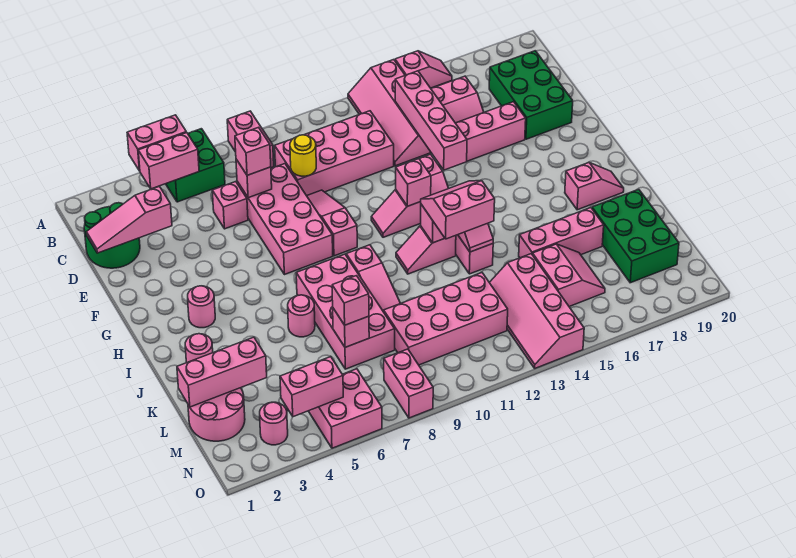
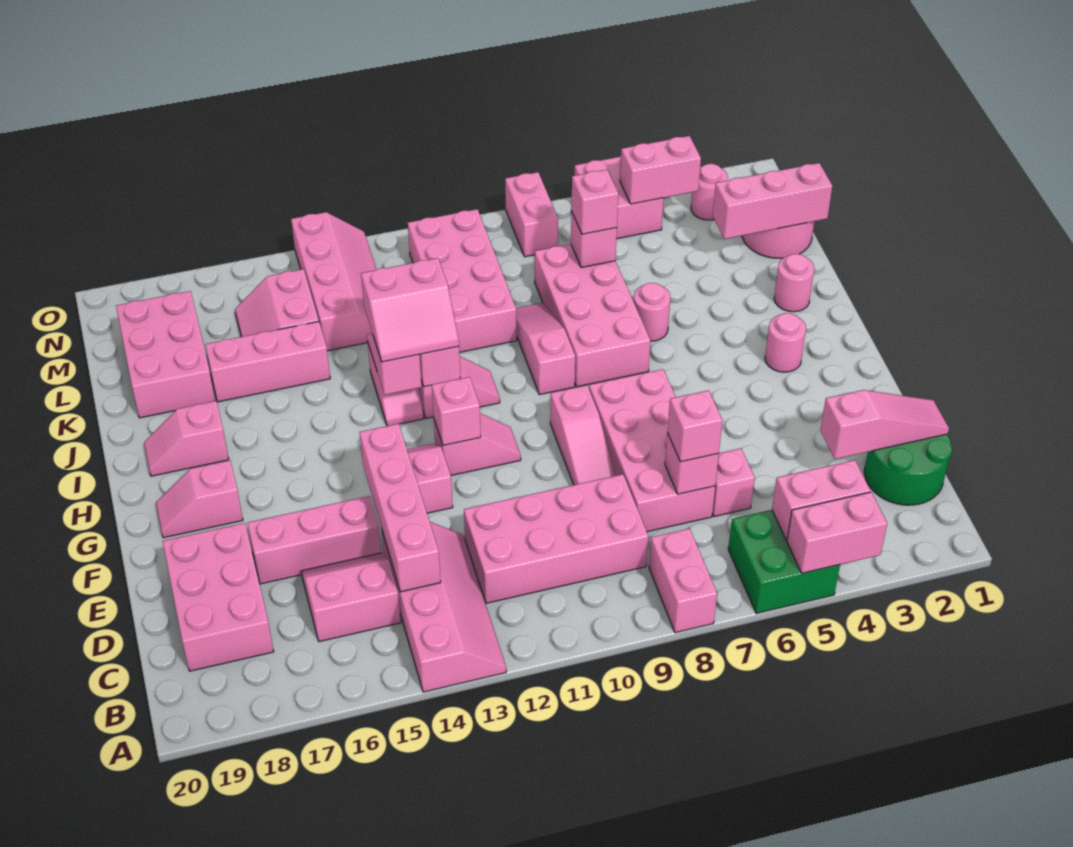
pink 1x2 slope [395,51,452,88] -> pink 1x2 slope moved to [156,460,243,538]
green 2x3 brick [489,51,573,139] -> pink 2x3 brick [162,523,274,671]
yellow 1x1 round brick [290,135,316,176] -> none
green 2x3 brick [592,189,679,283] -> pink 2x3 brick [116,291,215,418]
pink 2x4 brick [384,273,508,365] -> pink 2x4 brick turned to [408,209,517,352]

